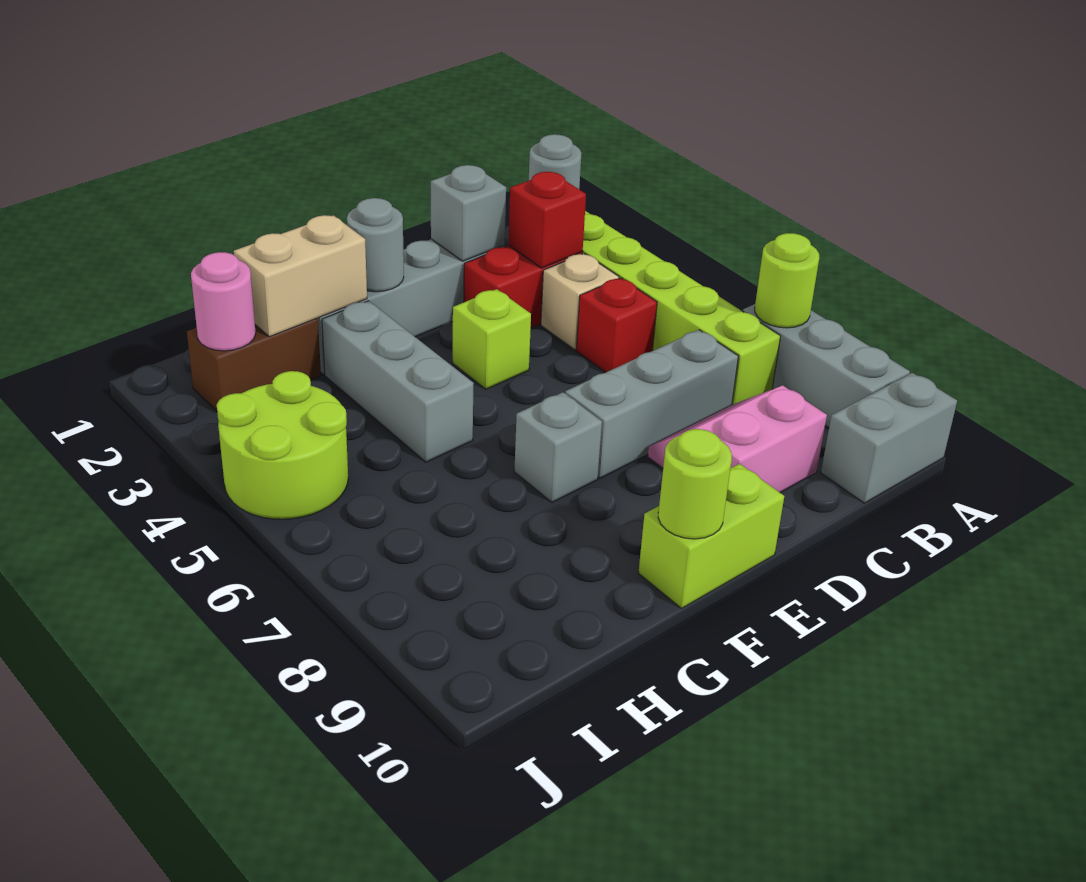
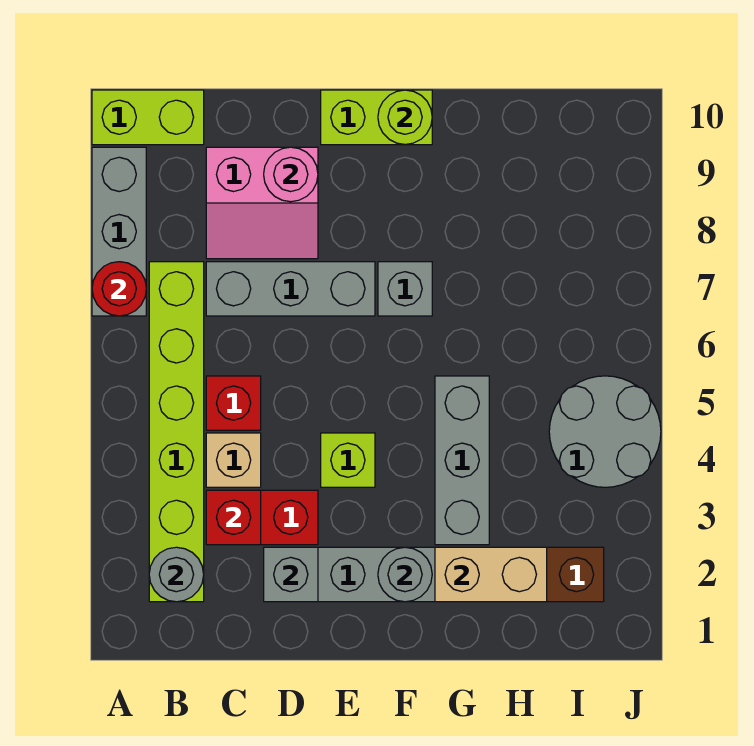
lime 1x1 round brick [755,233,819,328] -> red 1x1 round brick [92,262,146,316]
grey 1x2 brick [821,373,957,503] -> lime 1x2 brick [92,90,204,145]
pink 1x1 round brick [191,252,256,351] -> pink 1x1 round brick moved to [264,147,318,202]
lime 2x2 round brick [217,371,348,519] -> grey 2x2 round brick [549,376,661,487]

